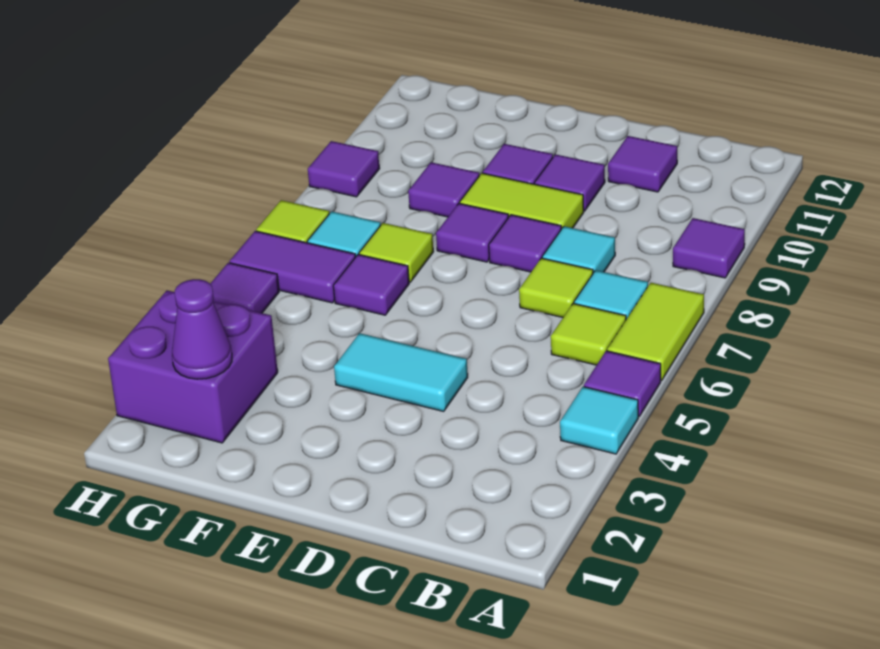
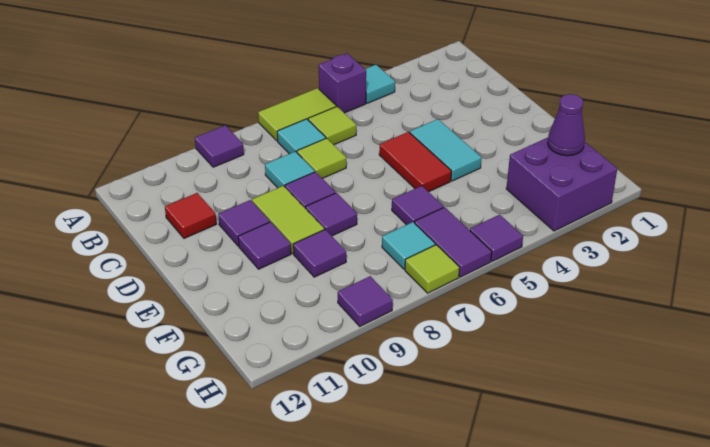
purple 1x1 tile [584,351,661,417] -> purple 1x1 brick [319,53,366,113]
purple 1x1 tile [608,136,677,192] -> red 1x1 tile [165,193,216,238]
none -> red 1x2 tile [379,132,451,192]
lime 1x1 tile [359,223,434,282] -> none

